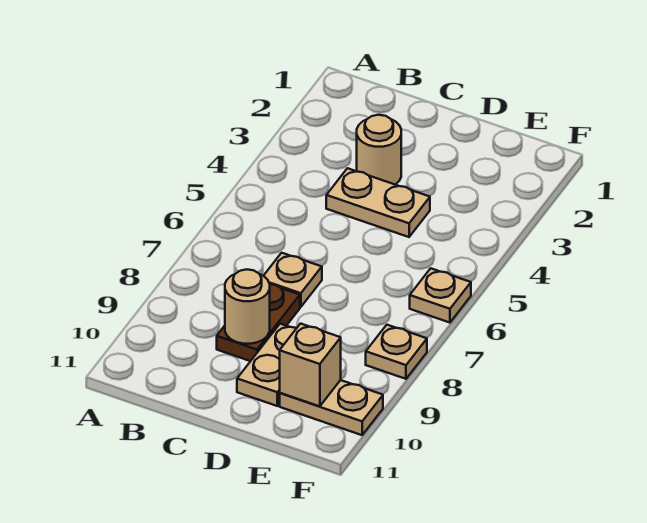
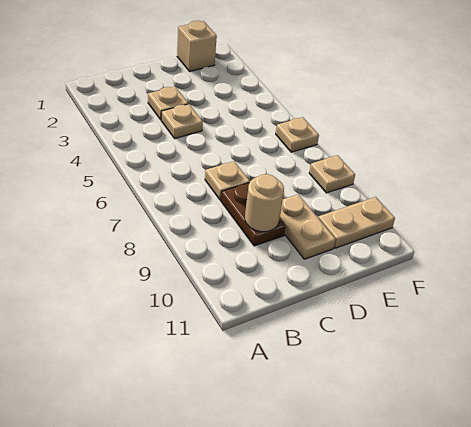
tan 1x1 round brick [357,115,401,185] -> tan 1x1 plate [148,87,188,120]
tan 1x2 plate [326,168,430,237] -> tan 1x1 plate [161,104,203,138]
tan 1x1 brick [280,324,341,407] -> tan 1x1 brick moved to [177,21,217,71]

